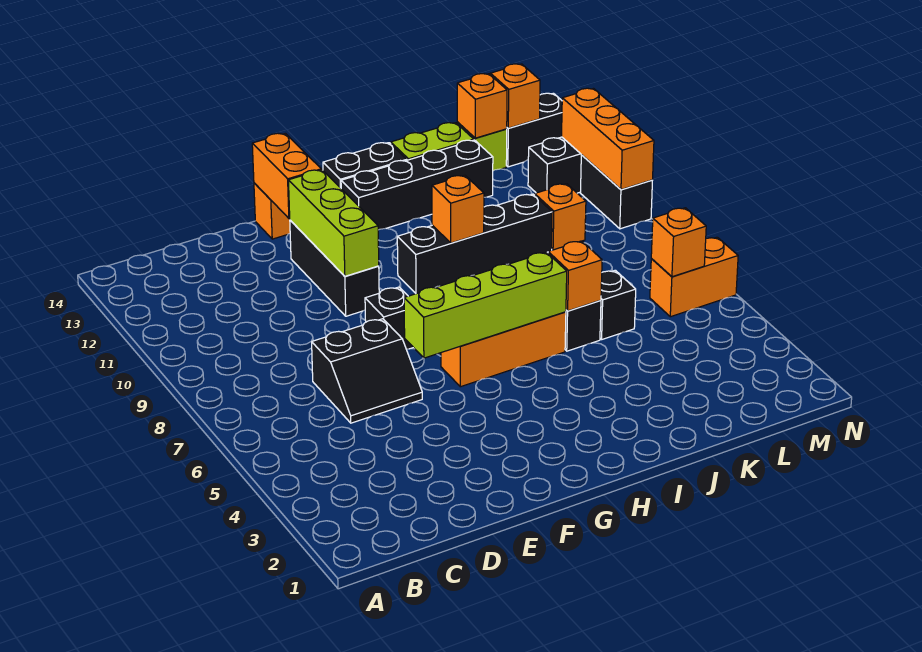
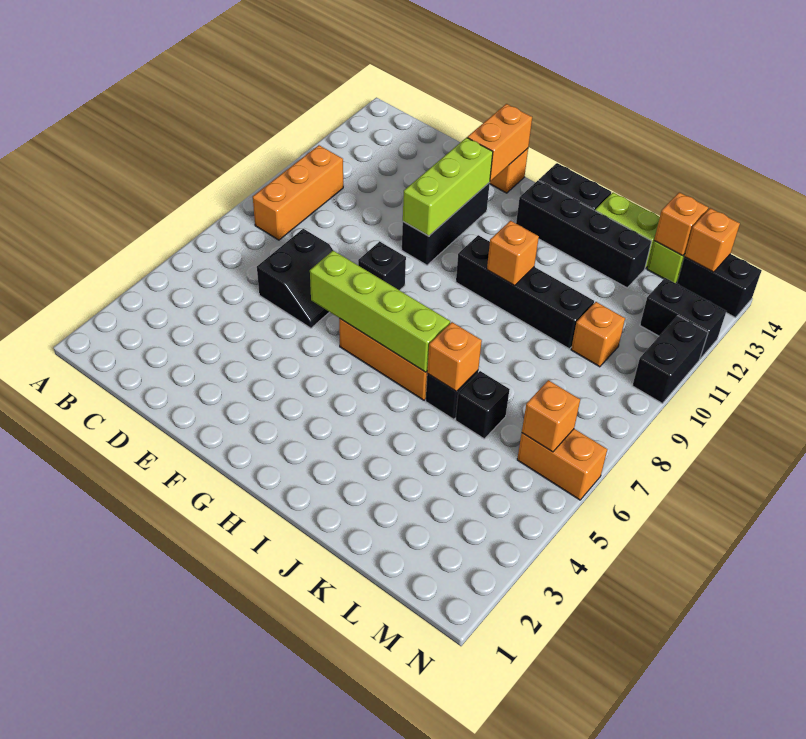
black 2x2 slope [312,319,422,423] -> black 2x2 slope turned to [257,229,333,328]
orange 1x3 brick [562,88,654,190] -> orange 1x3 brick moved to [253,145,343,240]

